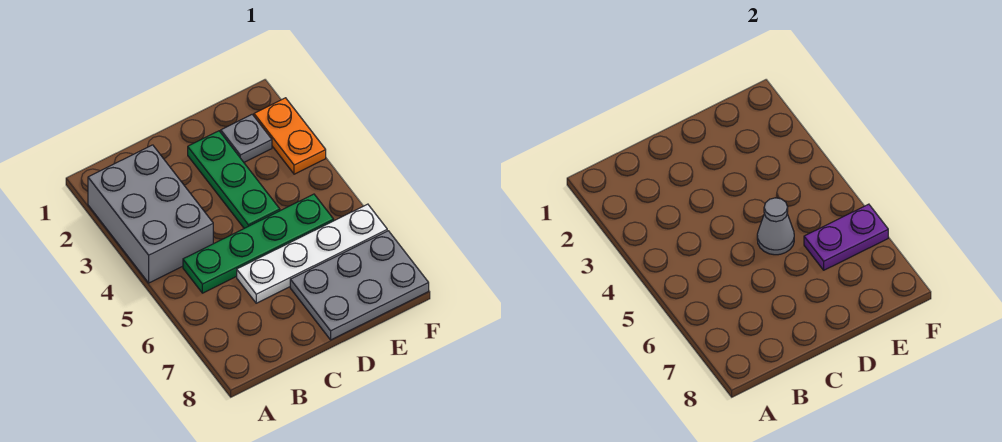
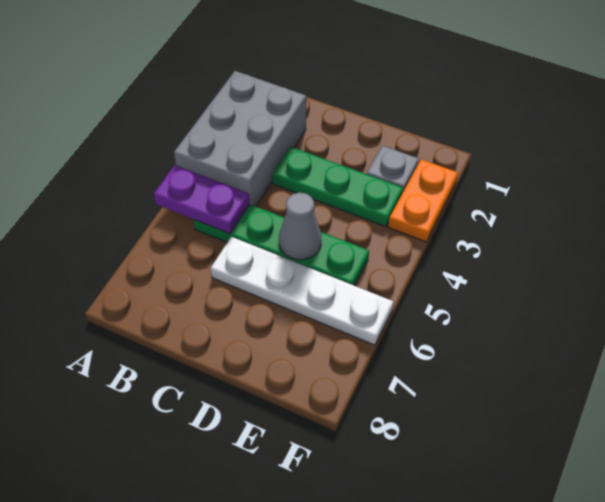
green 1x3 plate [188,131,280,228] -> green 1x3 plate turned to [272,147,403,227]
grey 2x3 plate [290,231,429,340] -> none
purple 1x2 plate [804,204,888,270] -> purple 1x2 plate moved to [154,165,250,234]

